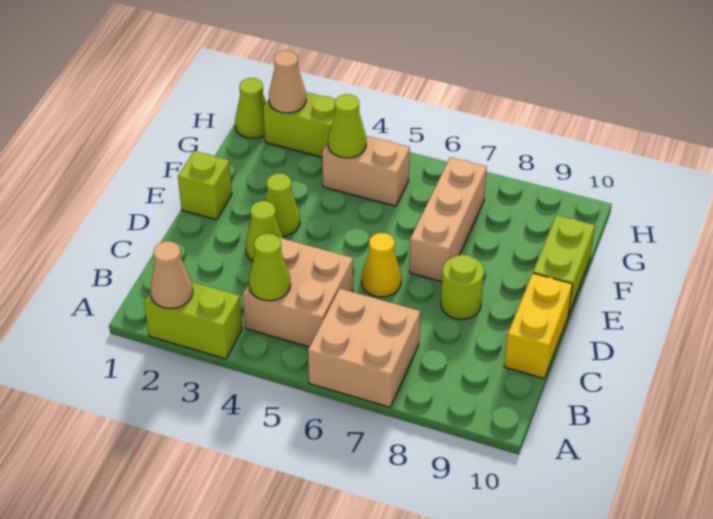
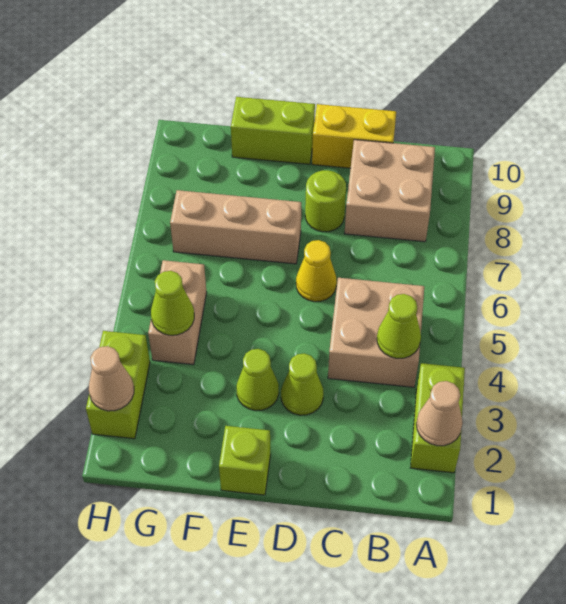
tan 2x2 brick [308,289,420,407] -> tan 2x2 brick moved to [345,140,435,242]
lime 1x1 cone [235,78,266,138] -> none

